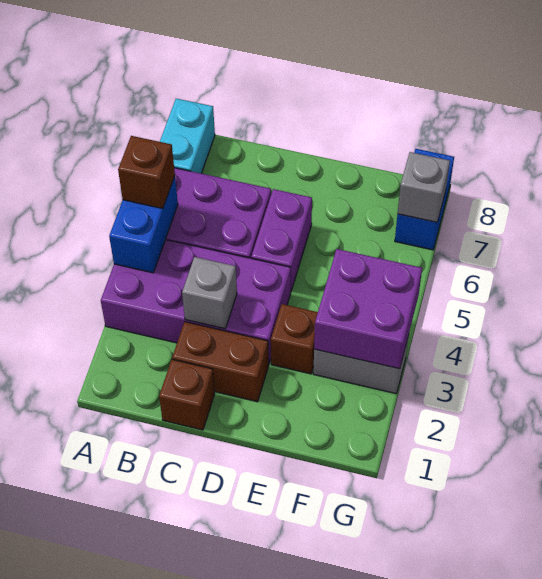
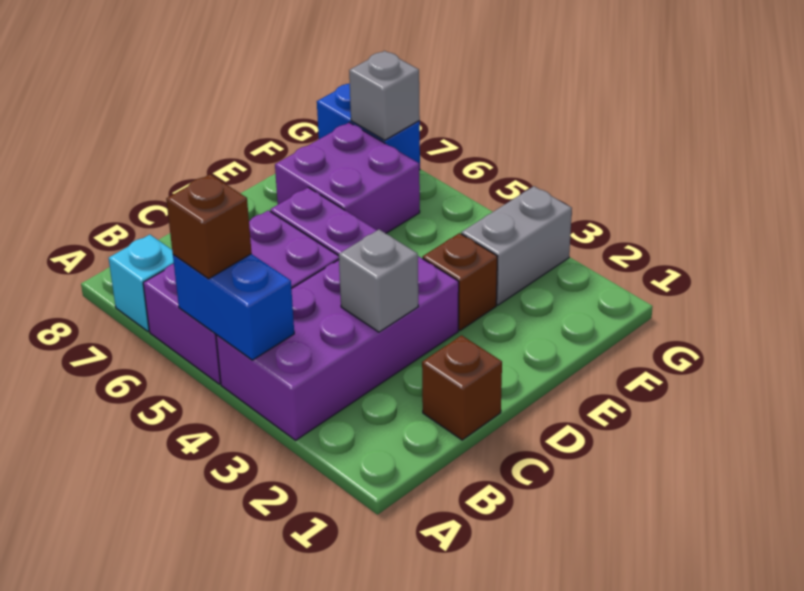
cyan 1x2 brick [160,99,215,174] -> cyan 1x1 brick [109,235,174,332]
brown 1x2 brick [172,322,269,402] -> none
purple 2x2 brick [314,249,422,369] -> purple 2x2 brick moved to [275,122,420,233]

